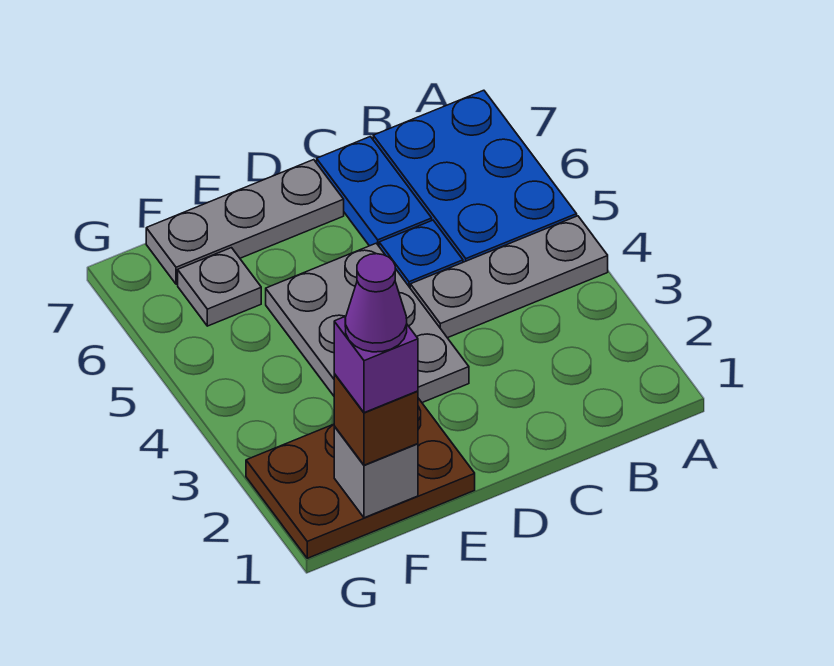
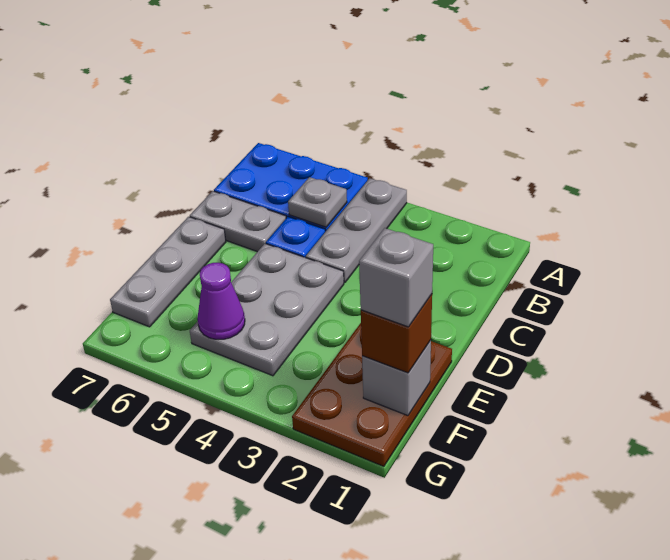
blue 1x2 plate [317,137,432,246] -> grey 1x2 plate [190,191,286,252]
grey 2x3 plate [266,243,469,403] -> grey 2x3 plate turned to [190,244,344,376]
purple 1x1 brick [334,316,418,413] -> grey 1x1 brick [359,228,433,327]
purple 1x1 cone [345,254,407,352] -> purple 1x1 cone moved to [197,263,245,339]
grey 1x1 plate [178,248,261,326] -> grey 1x1 plate moved to [288,177,347,227]

